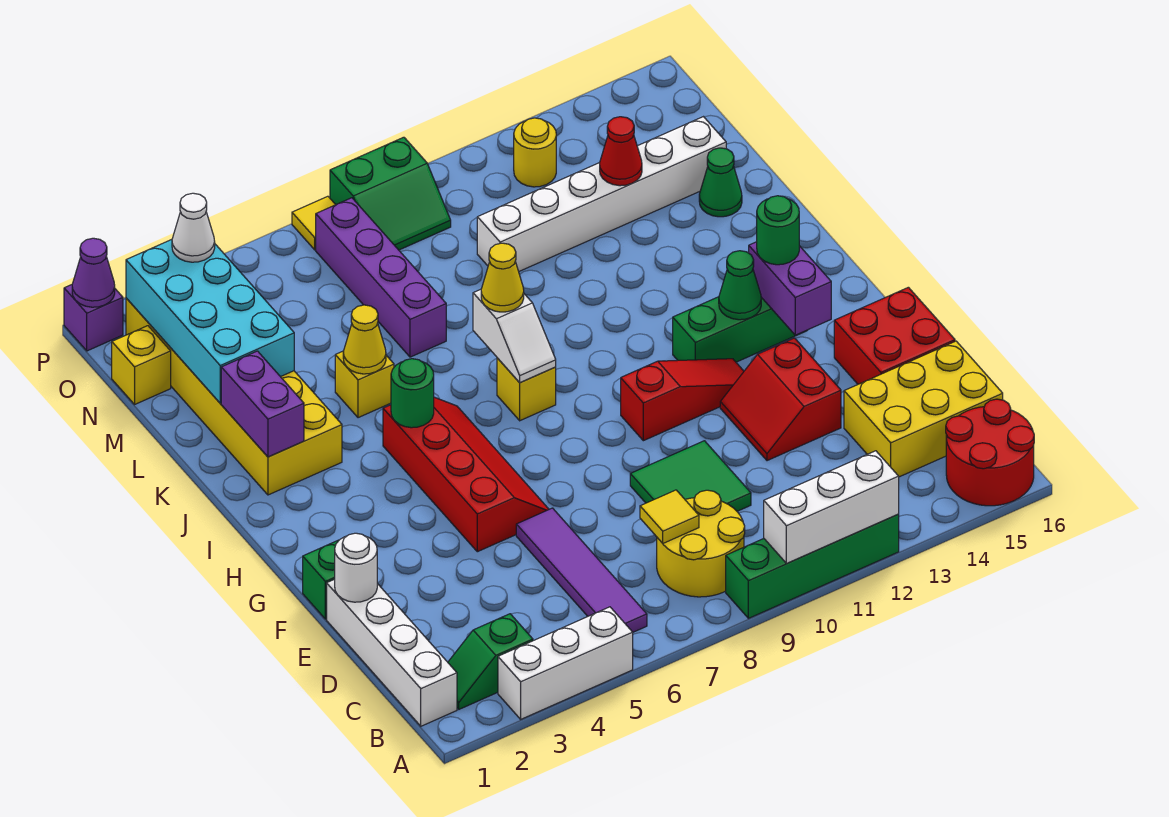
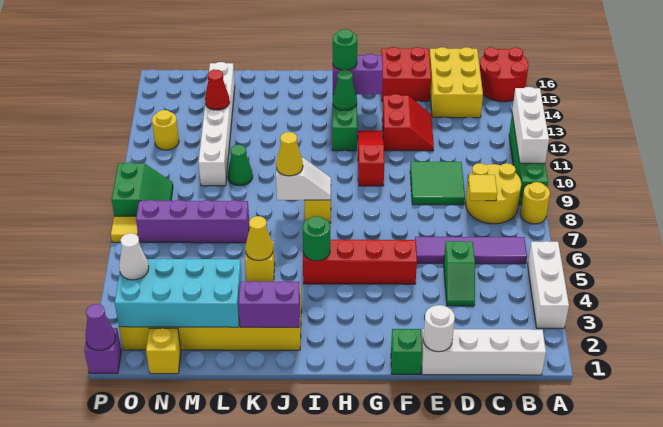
none -> yellow 1x1 round brick [520,182,550,224]
green 1x2 slope [448,614,533,709] -> green 1x2 slope moved to [444,241,475,306]
red 2x2 slope [720,338,841,461] -> red 2x2 slope turned to [382,94,434,151]
green 1x1 cone [699,148,742,217] -> green 1x1 cone moved to [228,145,253,186]

